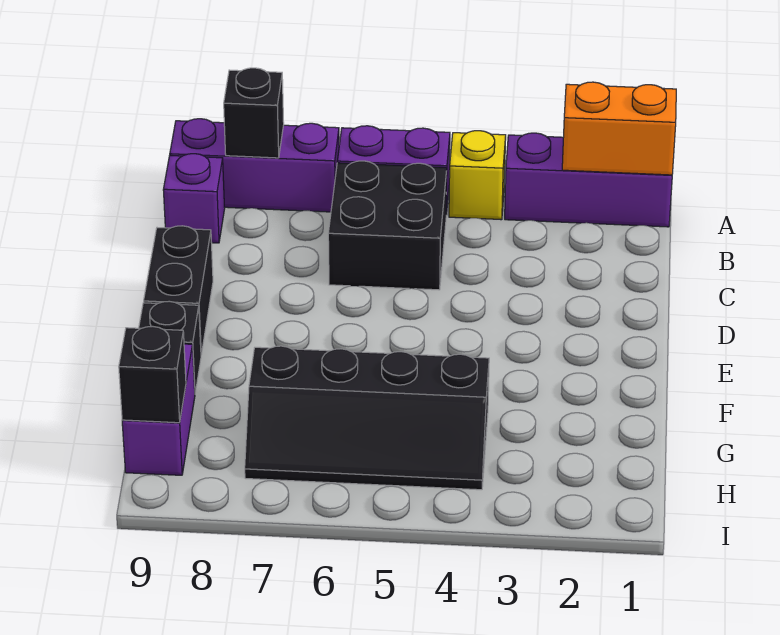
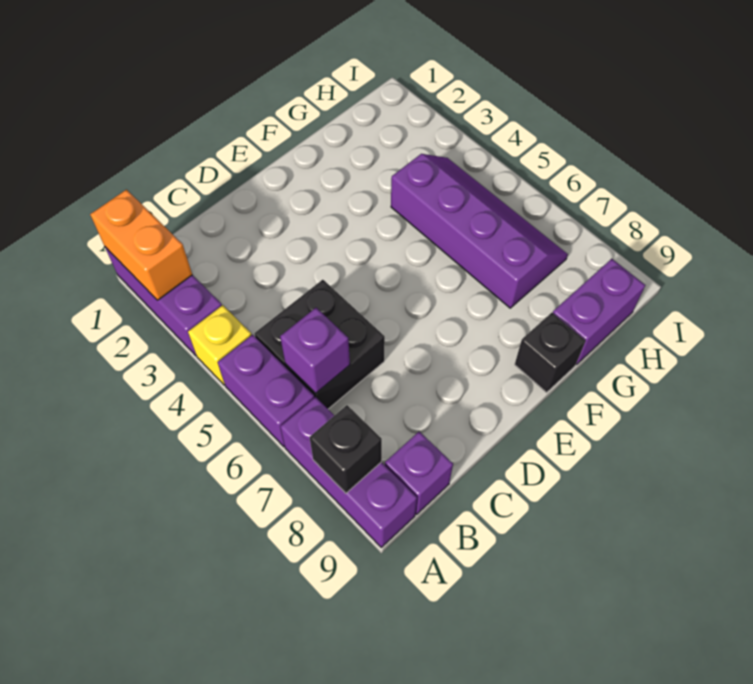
none -> purple 1x1 brick [280,308,350,393]
black 1x2 brick [144,226,213,354] -> none
black 2x4 slope [245,346,489,490] -> purple 2x4 slope [391,154,568,308]
black 1x1 brick [119,326,186,423] -> none

